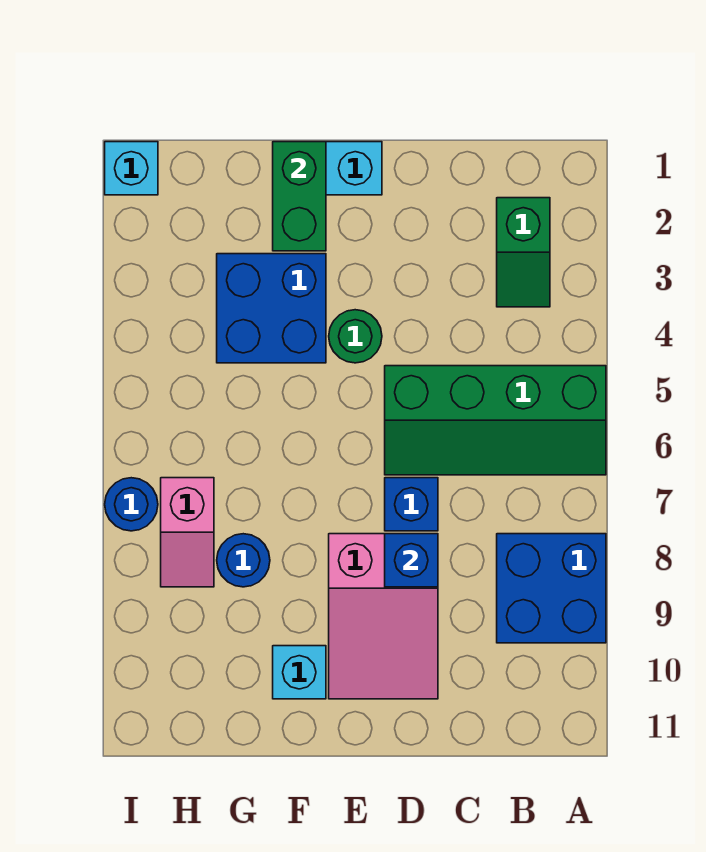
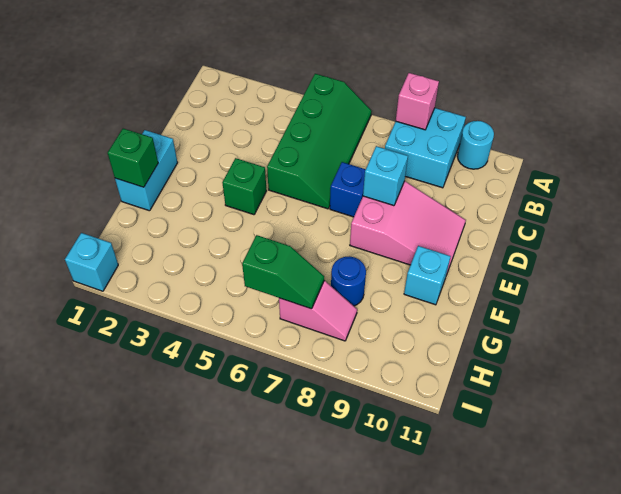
blue 2x2 brick [497,534,606,643] -> cyan 2x2 brick [385,108,466,188]
none -> pink 1x1 brick [396,73,439,130]
none -> cyan 1x1 round brick [457,121,494,169]
green 1x2 slope [497,198,550,307] -> green 1x2 slope moved to [242,235,324,309]
blue 1x1 brick [385,534,438,587] -> cyan 1x1 brick [363,146,408,206]
green 1x1 round brick [329,310,382,363] -> green 1x1 brick [222,158,267,215]
green 1x2 brick [273,142,326,251] -> green 1x1 brick [108,129,158,187]
blue 2x2 brick [217,254,326,363] -> none
blue 1x1 round brick [105,478,158,531] -> none

